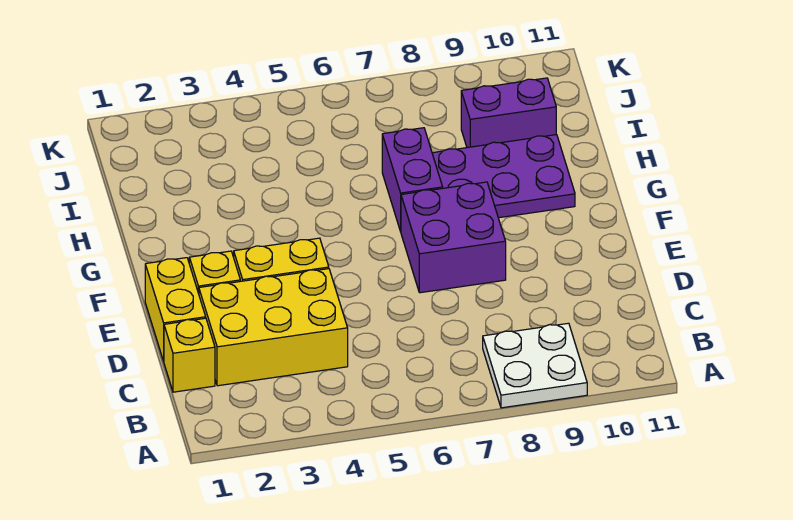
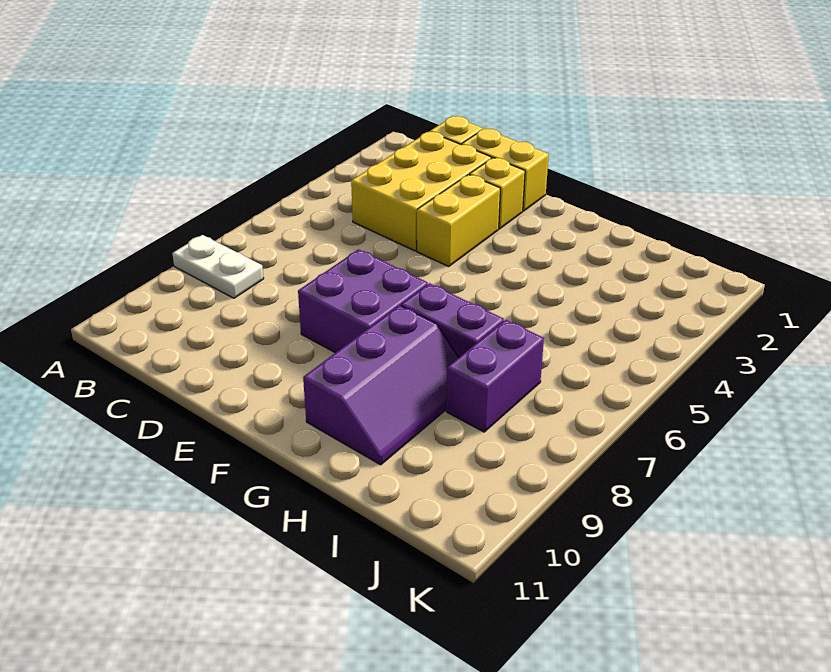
white 2x2 plate [483,323,587,408] -> white 1x2 plate [172,235,264,298]
purple 2x3 plate [432,135,575,218] -> purple 2x3 slope [303,305,459,465]
purple 1x2 brick [461,78,556,148] -> purple 1x2 brick moved to [446,320,544,432]

